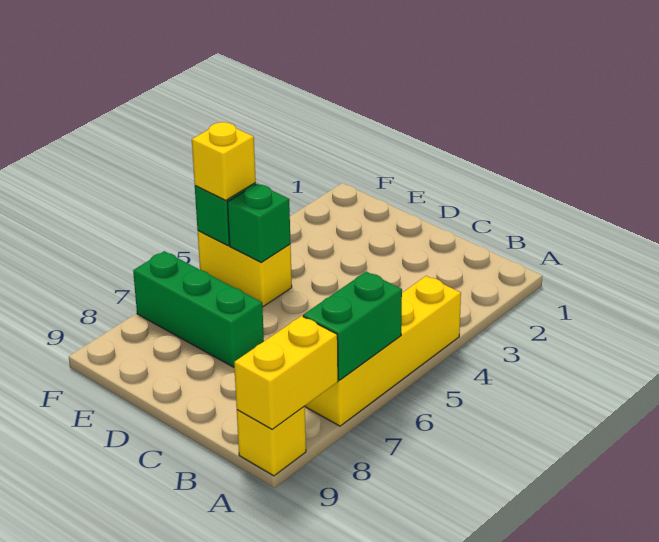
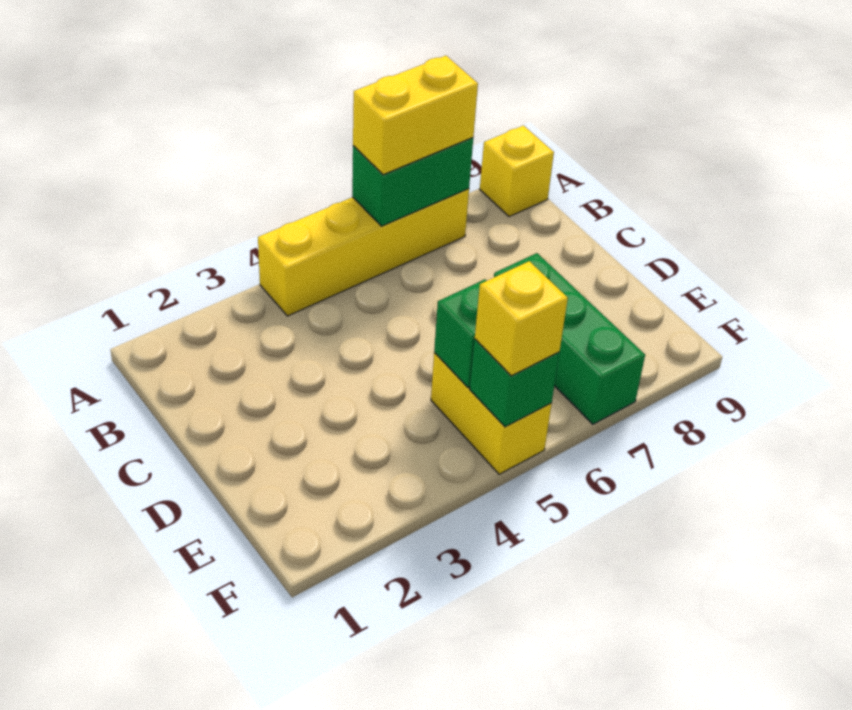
yellow 1x2 brick [234,316,338,429] -> yellow 1x2 brick moved to [353,56,478,175]

